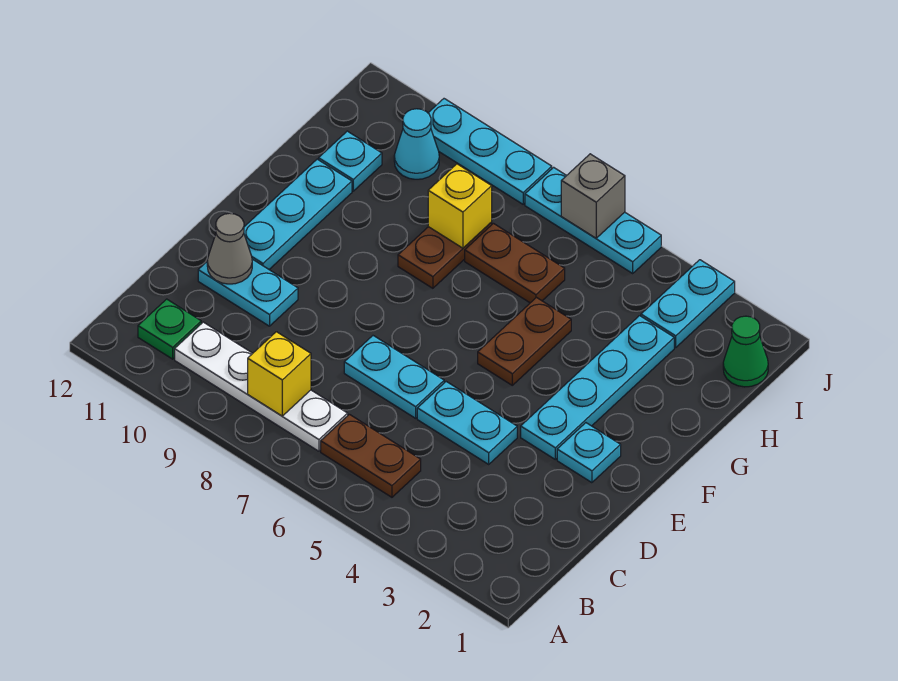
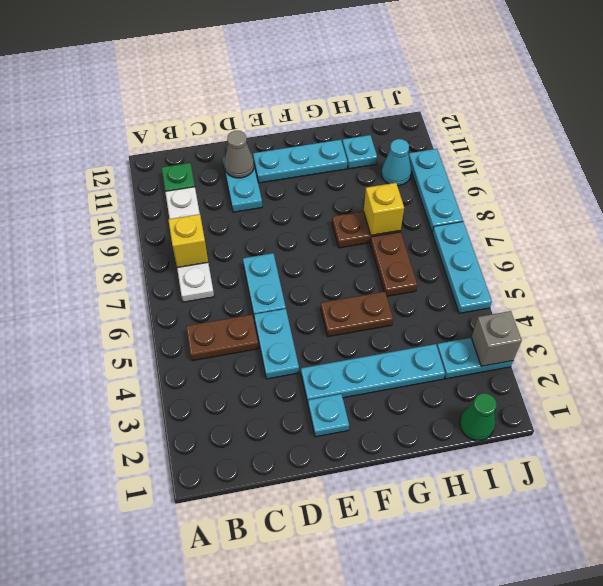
brown 1x2 plate [321,414,421,497] -> brown 1x2 plate turned to [186,315,259,361]
grey 1x1 brick [561,154,625,238] -> grey 1x1 brick moved to [471,311,522,366]

